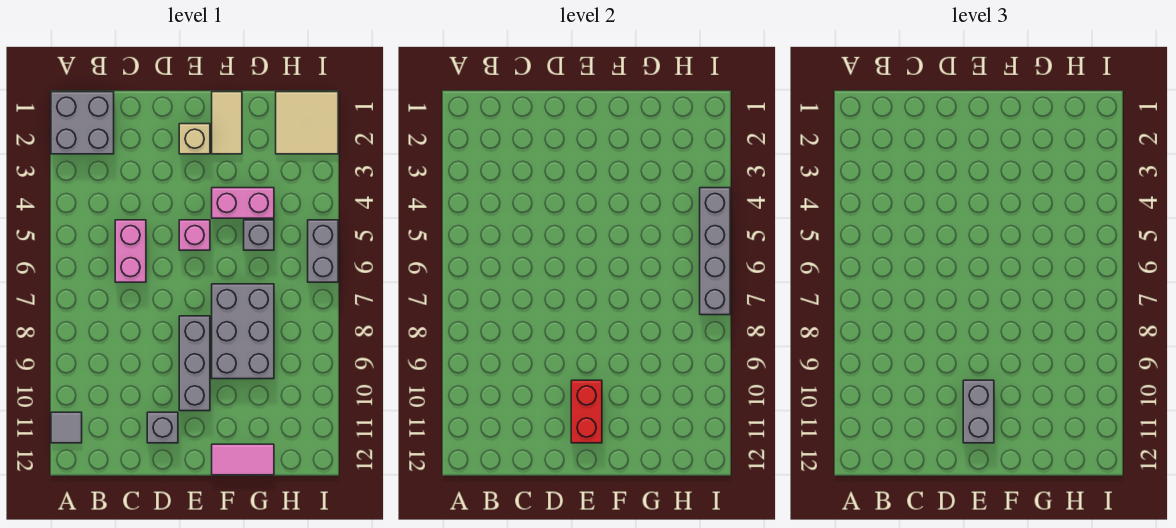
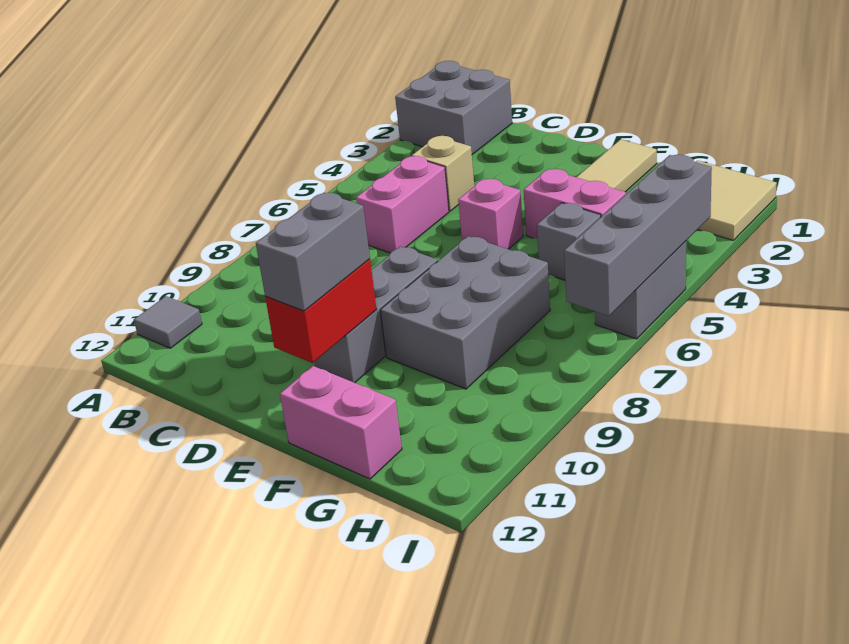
grey 1x1 brick [147,412,178,443] -> none
tan 1x1 brick [179,124,210,154] -> tan 1x1 brick moved to [412,136,474,211]
pink 1x2 tile [212,444,274,475] -> pink 1x2 brick [280,366,402,479]

